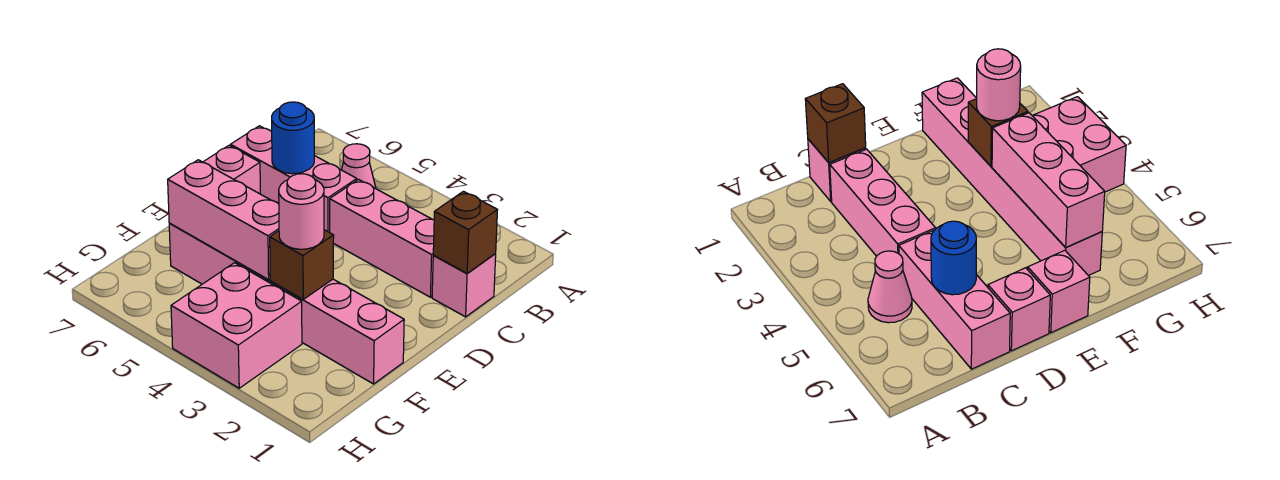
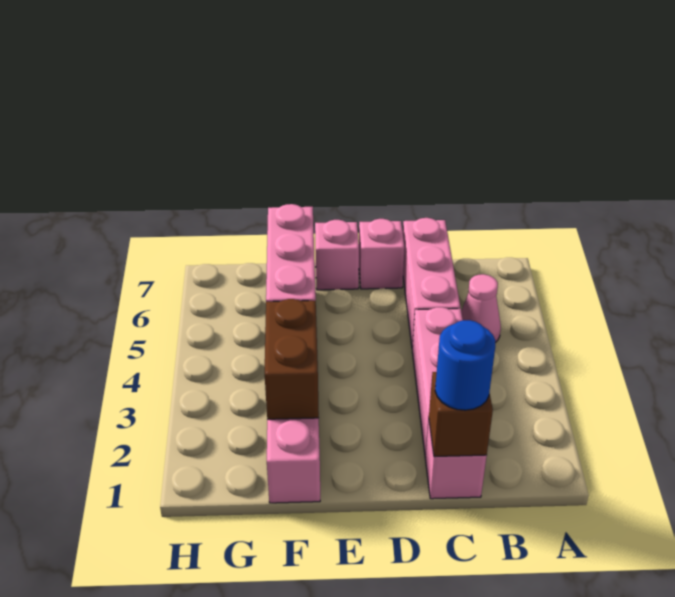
blue 1x1 round brick [272,102,314,174] -> blue 1x1 round brick moved to [435,320,495,410]
brown 1x1 brick [270,230,334,299] -> brown 1x2 brick [265,299,319,419]
pink 1x1 round brick [279,174,324,249] -> none
pink 2x2 brick [171,263,302,388] -> none

